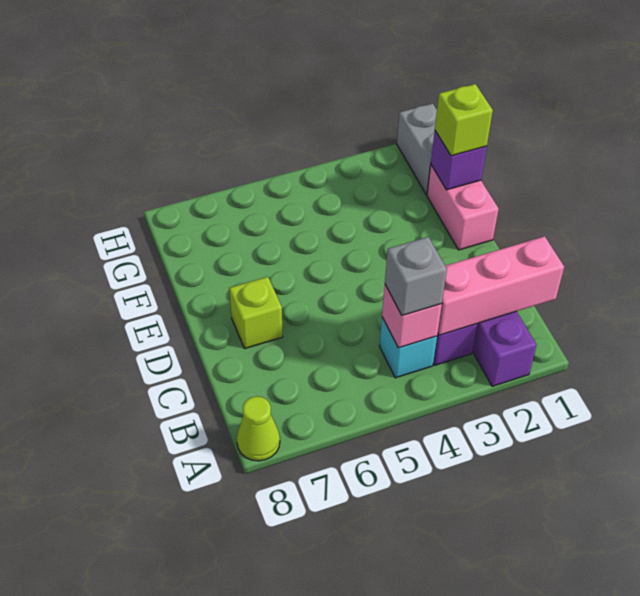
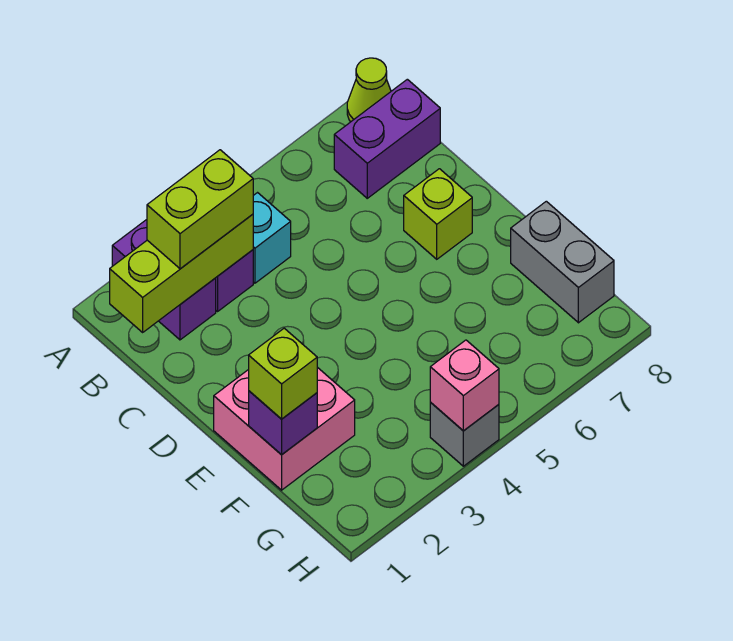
pink 1x3 brick [438,236,564,335] -> lime 1x3 brick [110,214,253,332]
none -> lime 1x2 brick [147,150,253,269]
pink 1x1 brick [382,285,442,348] -> pink 1x1 brick moved to [430,340,499,431]
grey 1x1 brick [385,237,447,316] -> grey 1x1 brick moved to [430,403,499,466]
none -> purple 1x2 brick [334,79,440,198]
pink 1x2 brick [427,165,499,250] -> pink 2x2 brick [214,367,355,490]
grey 1x2 brick [397,103,437,195] -> grey 1x2 brick moved to [511,201,614,323]

